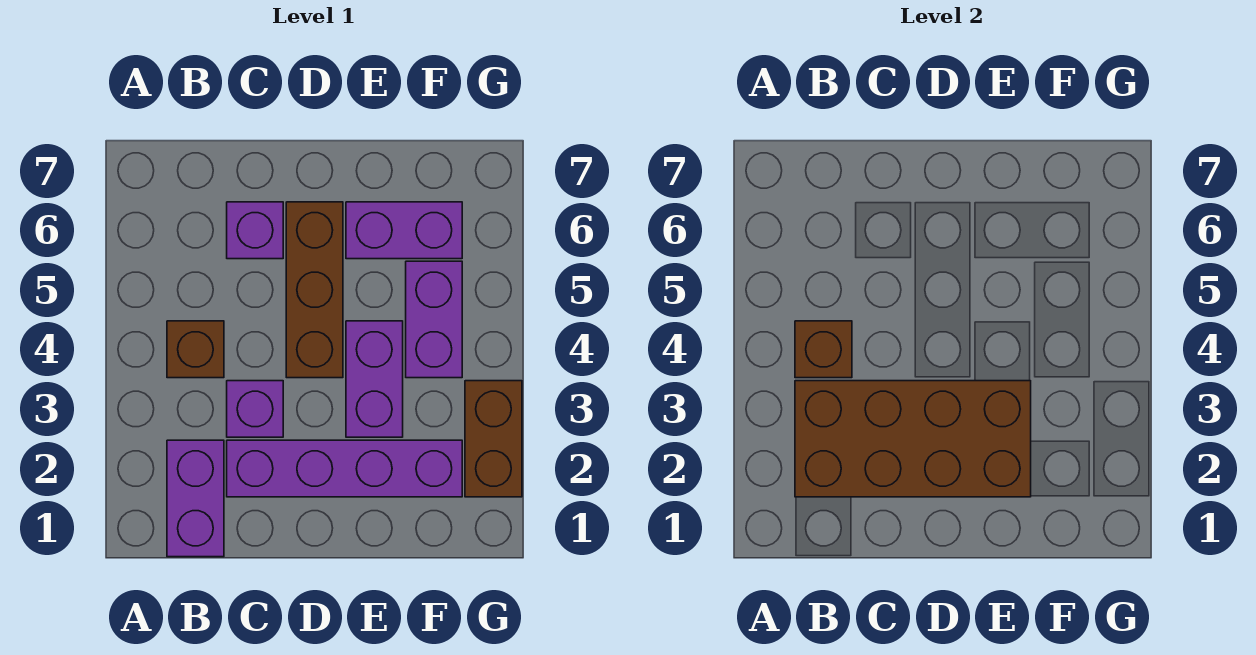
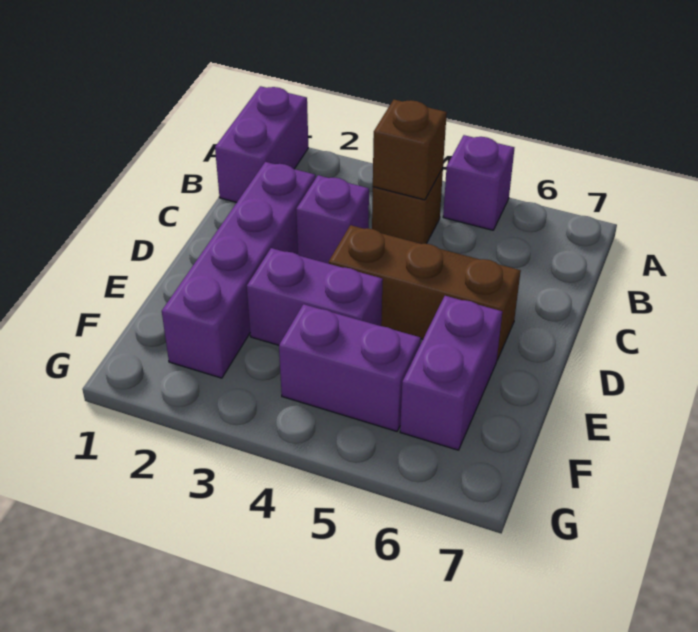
purple 1x2 brick [167,440,224,557] -> purple 1x2 brick turned to [215,86,308,202]
brown 2x4 brick [795,381,1031,497] -> none
purple 1x1 brick [227,202,283,259] -> purple 1x1 brick moved to [443,135,514,230]
brown 1x2 brick [465,381,522,497] -> none

